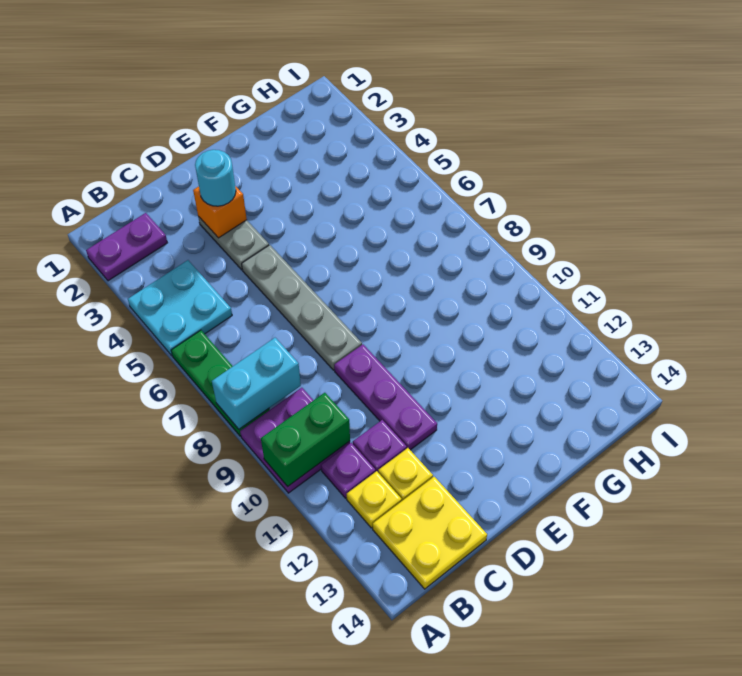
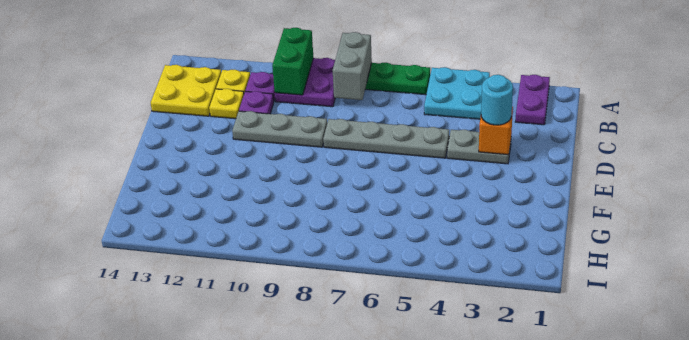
cyan 1x2 brick [212,338,301,429] -> grey 1x2 brick [333,32,372,100]
purple 1x3 plate [334,344,437,450] -> grey 1x3 plate [232,111,327,147]

